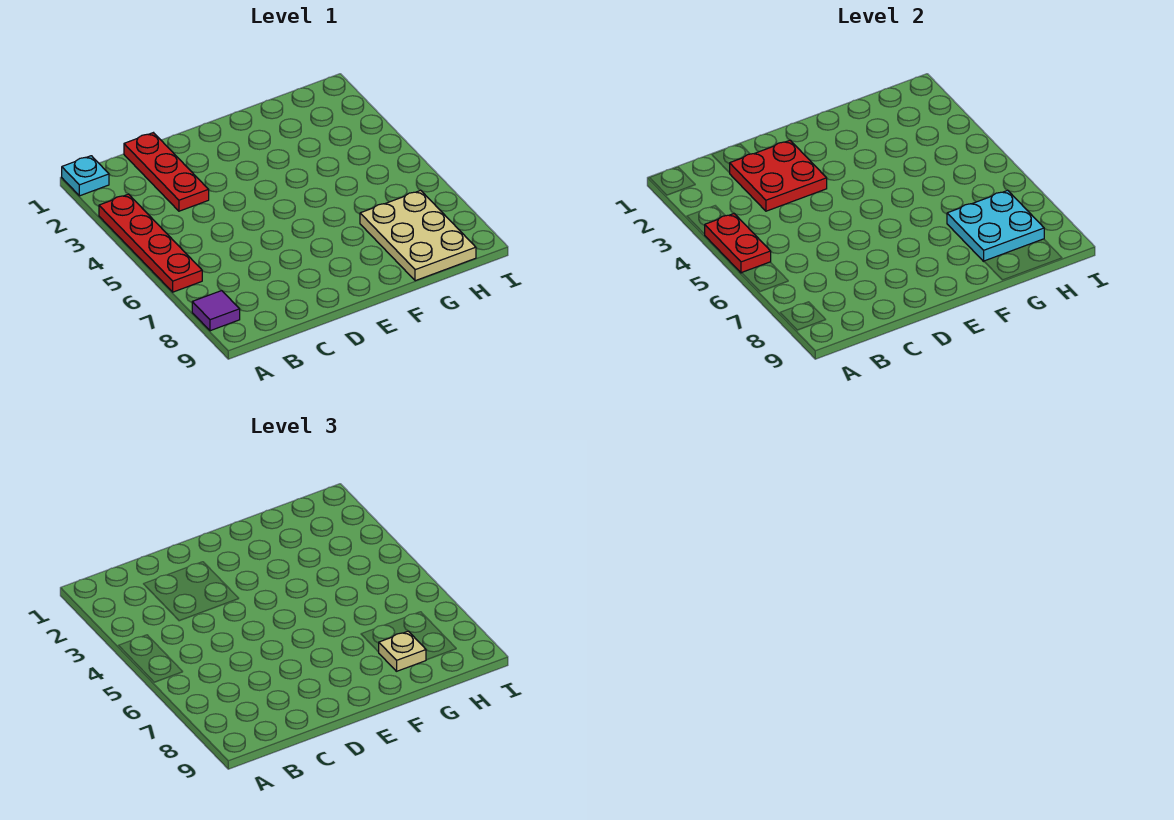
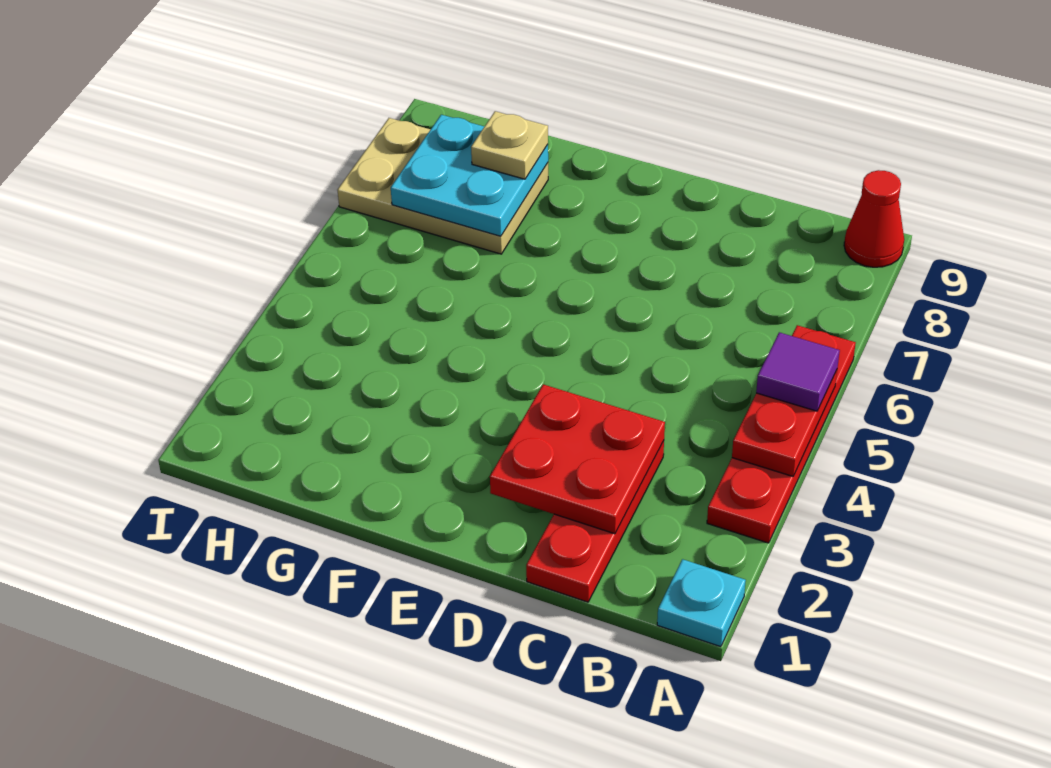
purple 1x1 tile [192,291,240,331] -> purple 1x1 tile moved to [756,332,840,411]
none -> red 1x1 cone [844,170,904,267]
tan 2x3 plate [360,190,476,281] -> tan 2x3 plate turned to [338,118,548,254]

